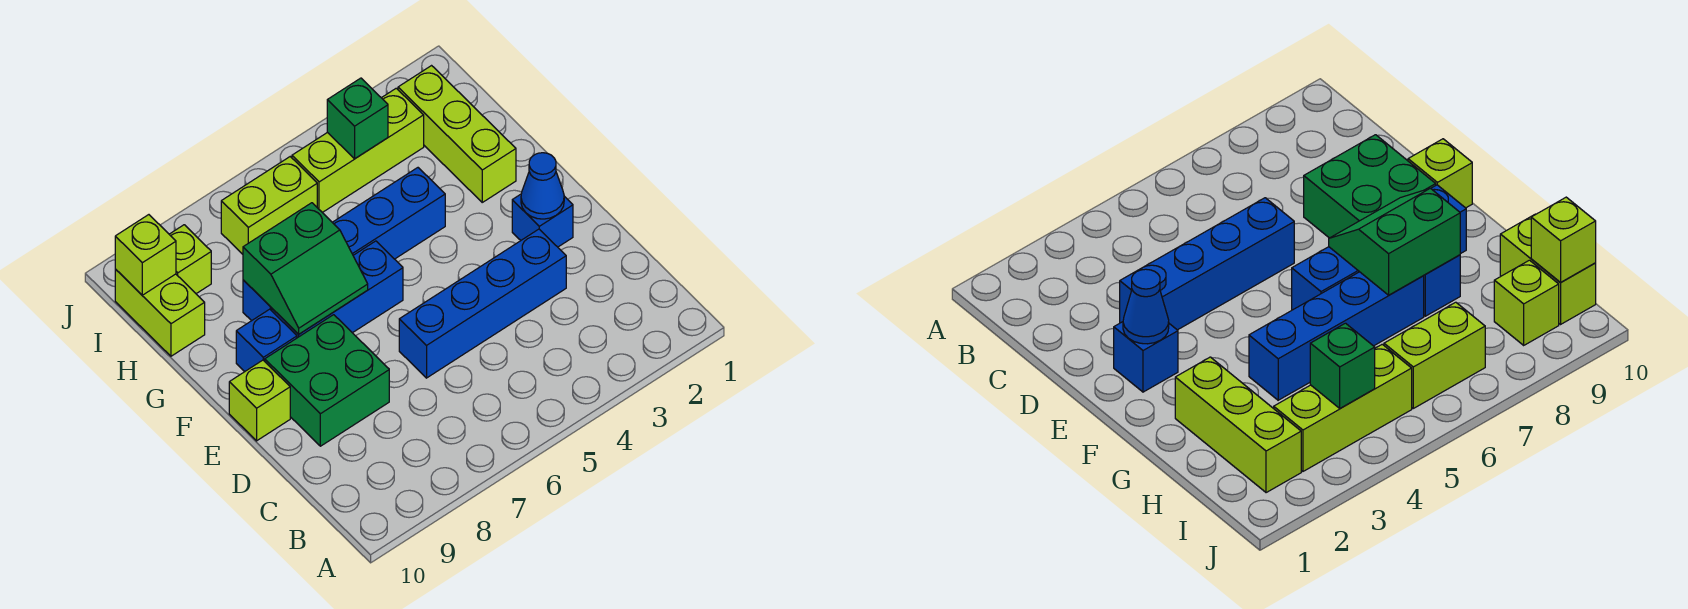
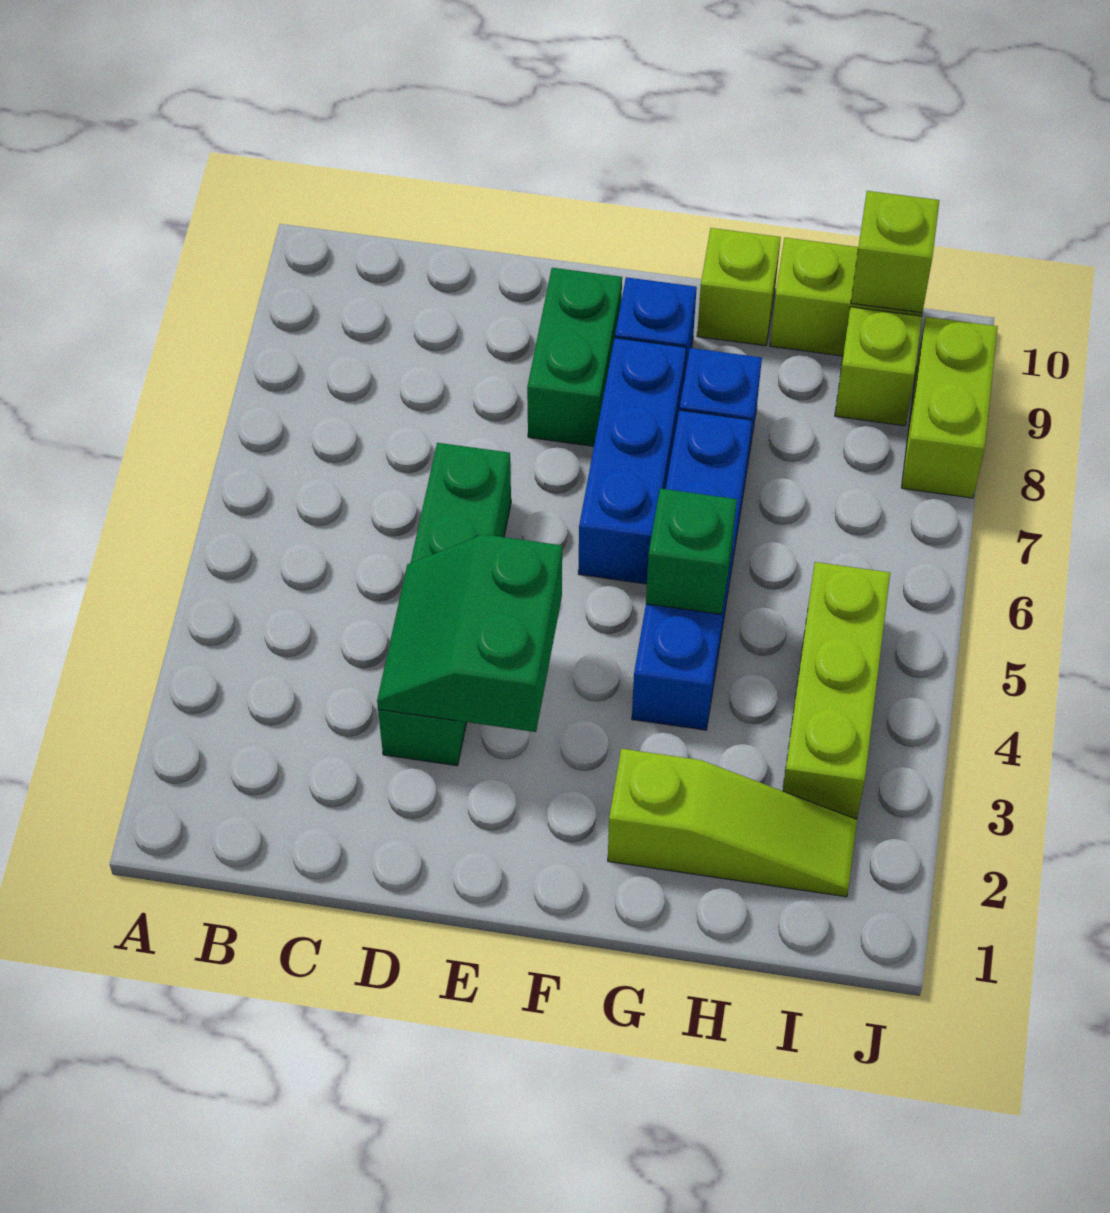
blue 1x4 brick [399,229,566,378] -> green 1x4 brick [378,443,511,766]
green 2x2 brick [265,315,389,446] -> green 1x2 brick [527,268,622,446]
blue 1x1 brick [512,194,573,247] -> none
blue 1x1 cone [521,153,564,219] -> none
lime 1x1 brick [229,360,290,441] -> lime 1x1 brick moved to [697,228,781,346]
green 2x2 slope [243,203,368,334] -> green 2x2 slope moved to [377,534,562,732]
lime 1x3 brick [398,66,516,202] -> lime 1x3 slope [608,749,857,897]
green 1x1 brick [327,78,388,159] -> green 1x1 brick moved to [646,489,737,614]
lime 1x2 brick [221,157,317,254] -> lime 1x2 brick moved to [901,317,998,498]

